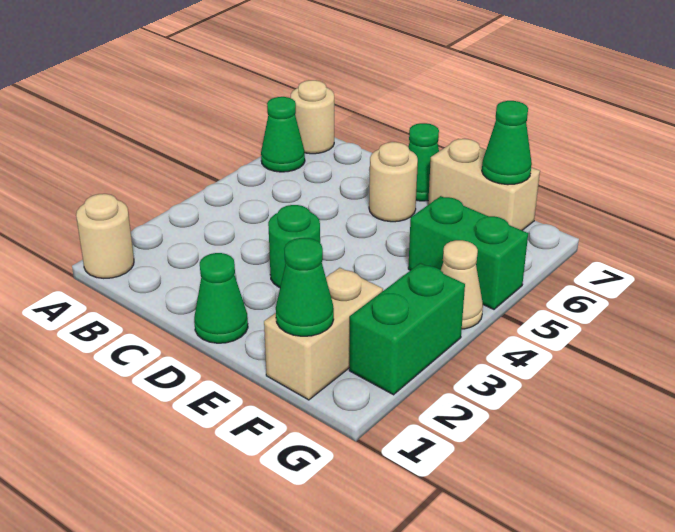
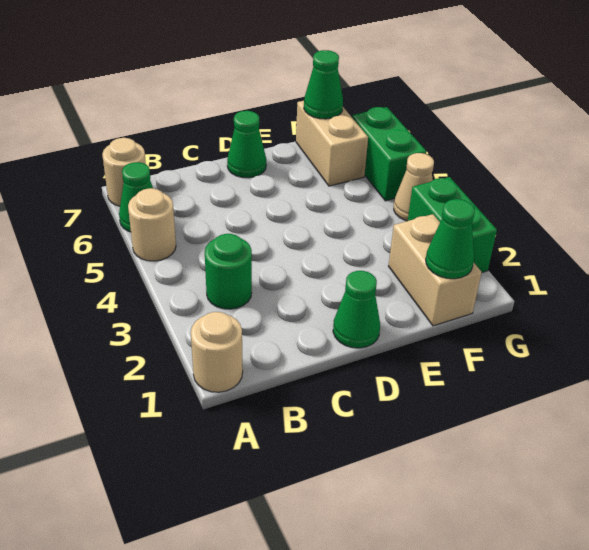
green 1x1 round brick [268,205,320,287] -> green 1x1 round brick moved to [205,234,252,309]
tan 1x1 round brick [369,142,418,222] -> tan 1x1 round brick moved to [128,188,176,261]
tan 1x2 brick [428,139,540,230] -> tan 1x2 brick turned to [296,101,368,186]
green 1x2 brick [408,196,528,309] -> green 1x2 brick turned to [352,107,427,201]

